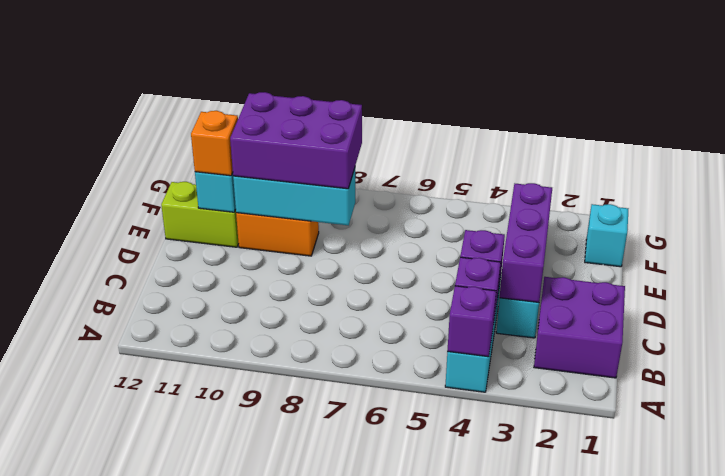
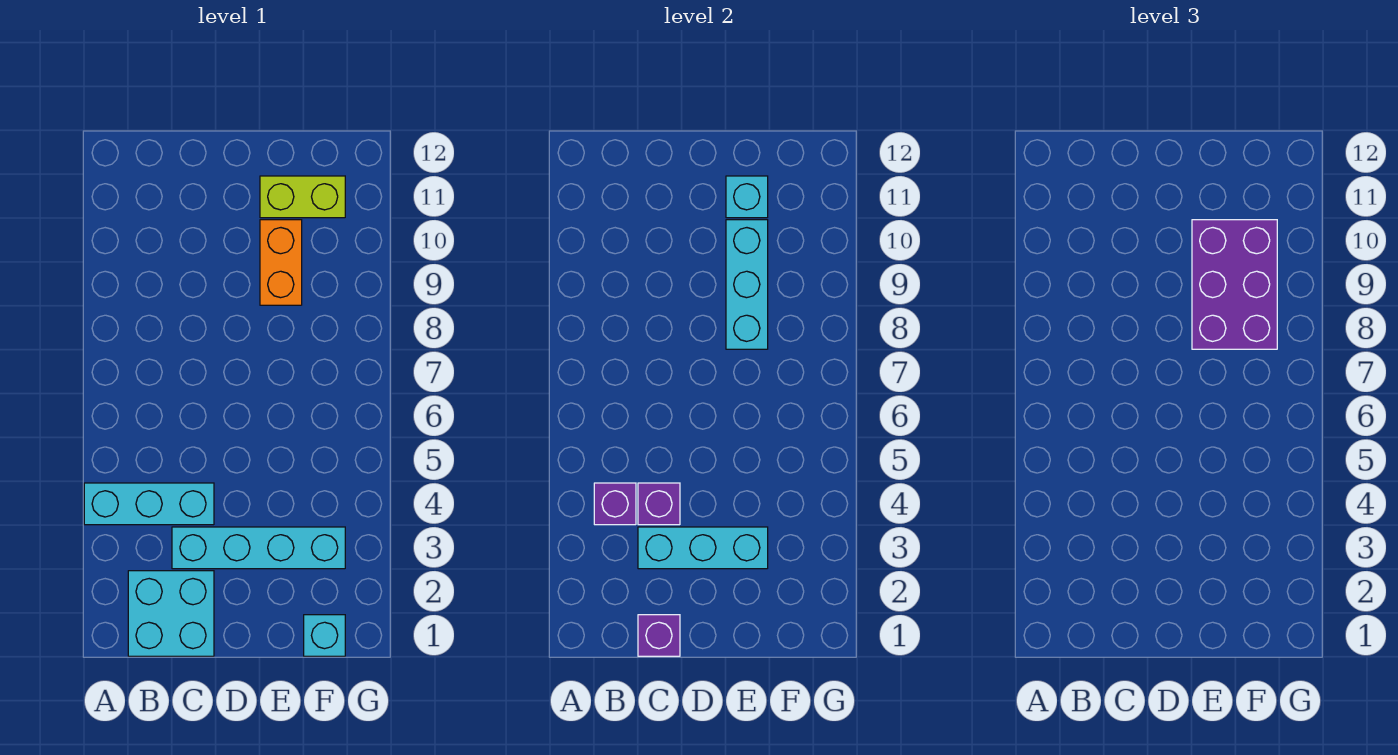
purple 1x1 brick [448,286,496,357] -> purple 1x1 brick moved to [638,615,680,656]
purple 2x2 brick [534,277,625,378] -> cyan 2x2 brick [128,571,214,656]
purple 1x3 brick [500,183,552,303] -> cyan 1x3 brick [638,527,768,569]
lime 1x2 brick [161,182,239,247] -> lime 1x2 brick turned to [260,176,345,218]
orange 1x1 brick [191,111,238,176] -> none

